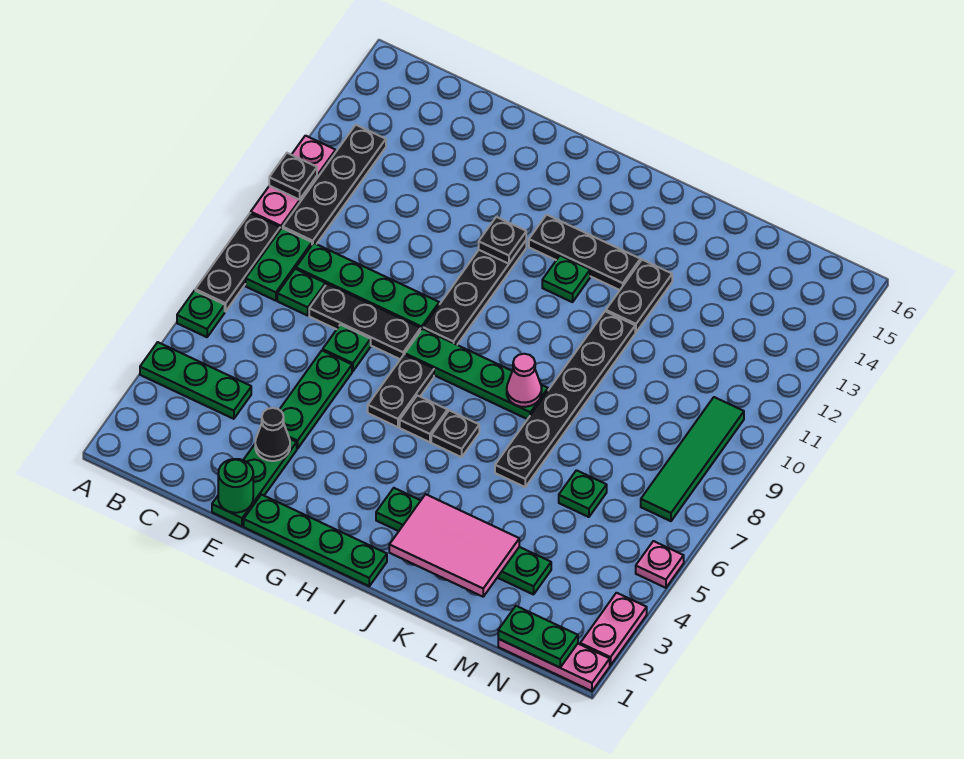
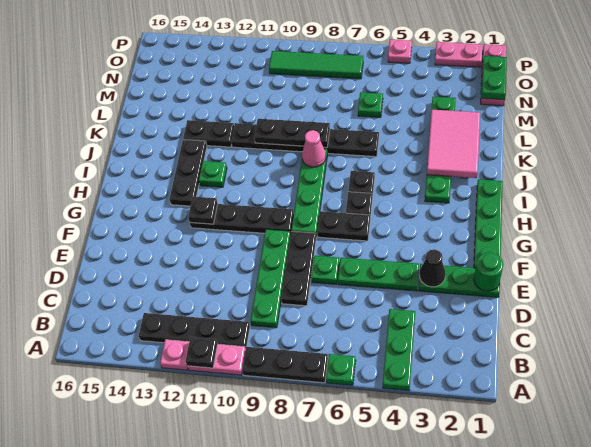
green 1x2 plate [246,228,312,301] -> none
green 1x1 plate [277,269,325,316] -> none
none -> black 1x3 plate [254,119,330,148]

